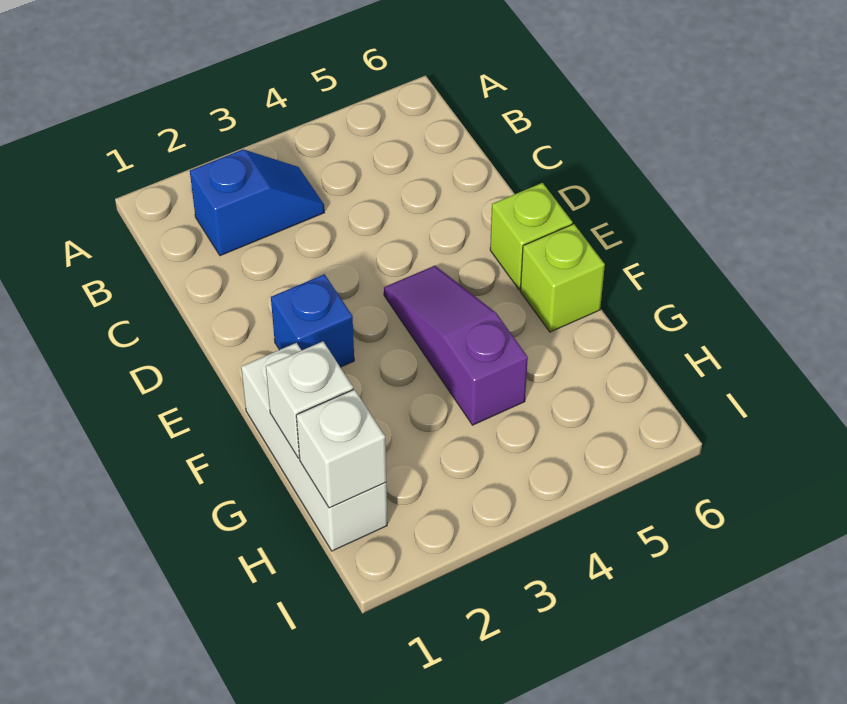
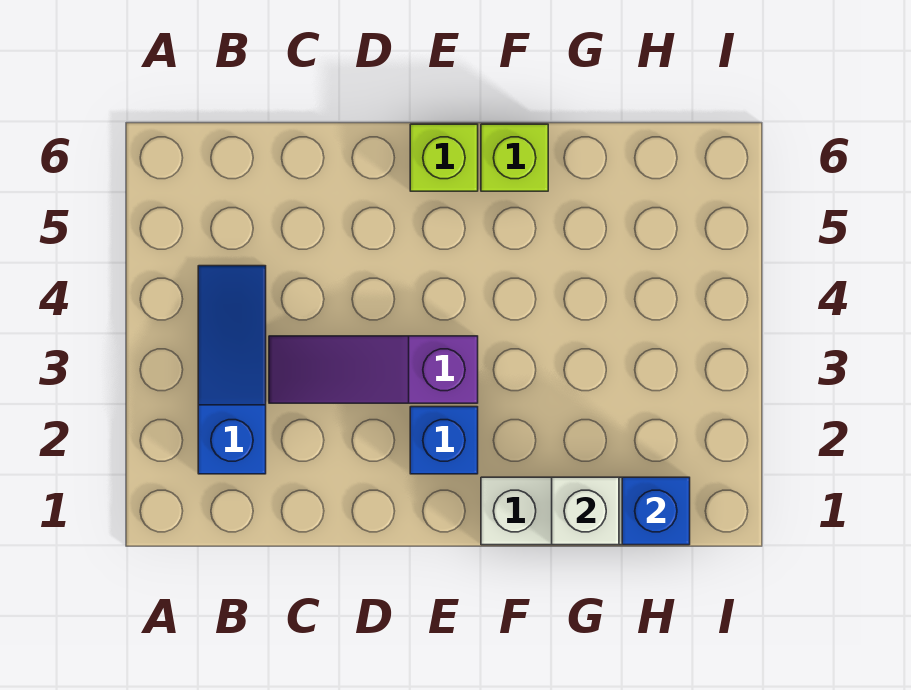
blue 1x2 slope [190,150,325,256] -> blue 1x3 slope [198,266,266,474]
purple 1x3 slope [384,266,528,425] -> purple 1x3 slope moved to [269,336,478,403]
white 1x1 brick [296,389,386,508] -> blue 1x1 brick [622,477,690,545]

